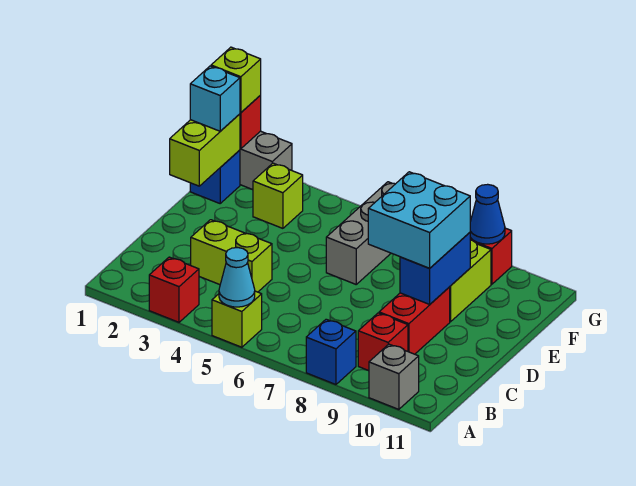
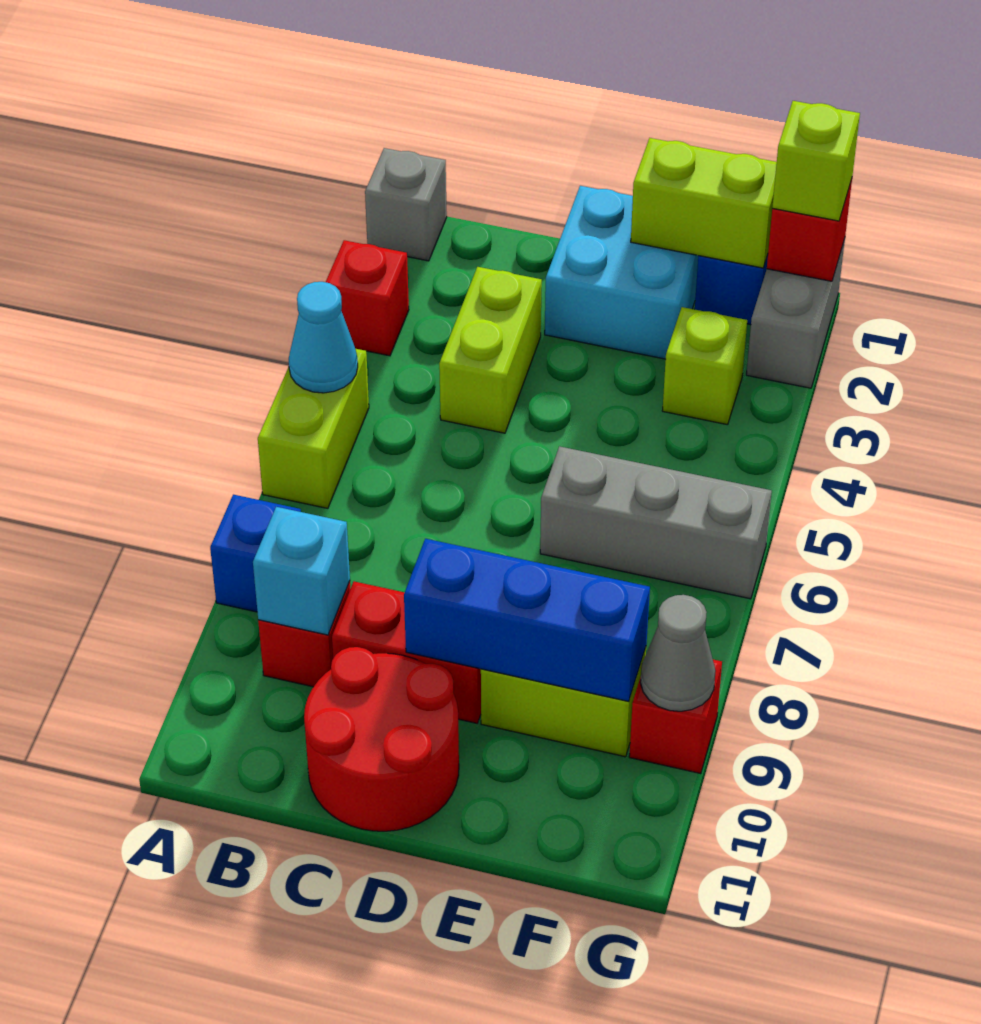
lime 1x1 brick [212,291,262,347] -> lime 1x2 brick [258,349,369,508]
grey 1x1 brick [369,344,419,409] -> grey 1x1 brick moved to [365,148,447,261]
none -> red 2x2 round brick [304,647,459,831]
cyan 2x2 brick [368,172,470,268] -> cyan 2x2 brick moved to [545,186,698,359]
blue 1x2 brick [400,232,470,304] -> blue 1x3 brick [404,539,650,701]
cyan 1x1 brick [190,66,240,131] -> cyan 1x1 brick moved to [253,507,350,635]
blue 1x1 cone [470,184,505,244] -> grey 1x1 cone [640,595,716,711]

